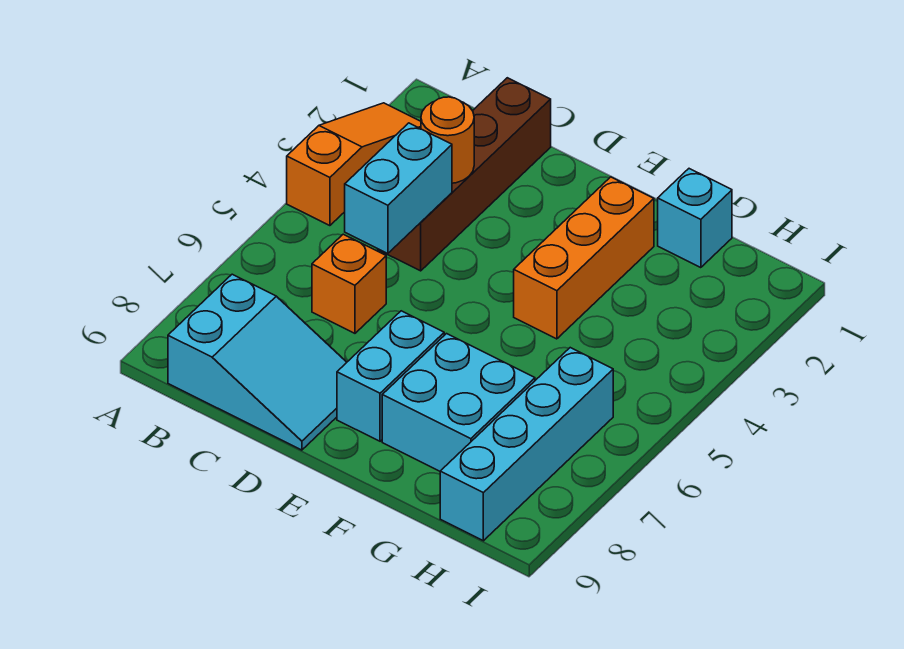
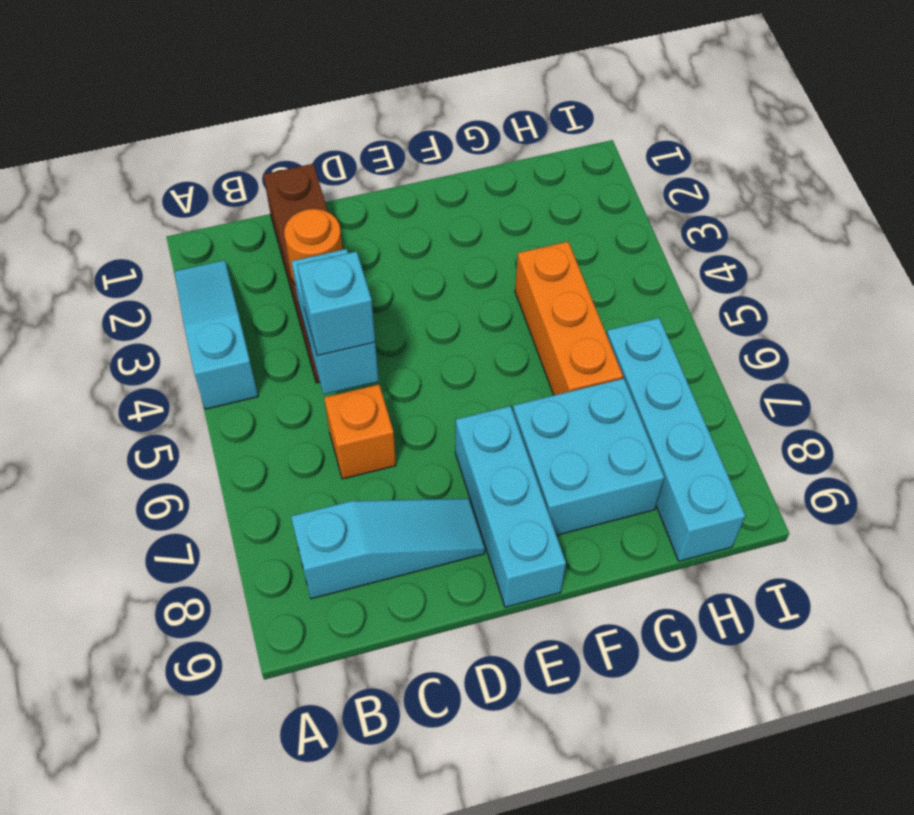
orange 1x3 slope [287,103,421,226] -> cyan 1x3 slope [174,260,258,409]
cyan 2x3 slope [168,274,347,450] -> cyan 1x3 slope [291,498,485,599]
cyan 1x2 brick [337,311,444,441] -> cyan 1x3 brick [455,406,566,607]
orange 1x3 brick [514,177,654,339] -> orange 1x3 brick moved to [515,242,623,395]
cyan 1x1 brick [658,169,732,268] -> cyan 1x1 brick moved to [297,251,375,356]

